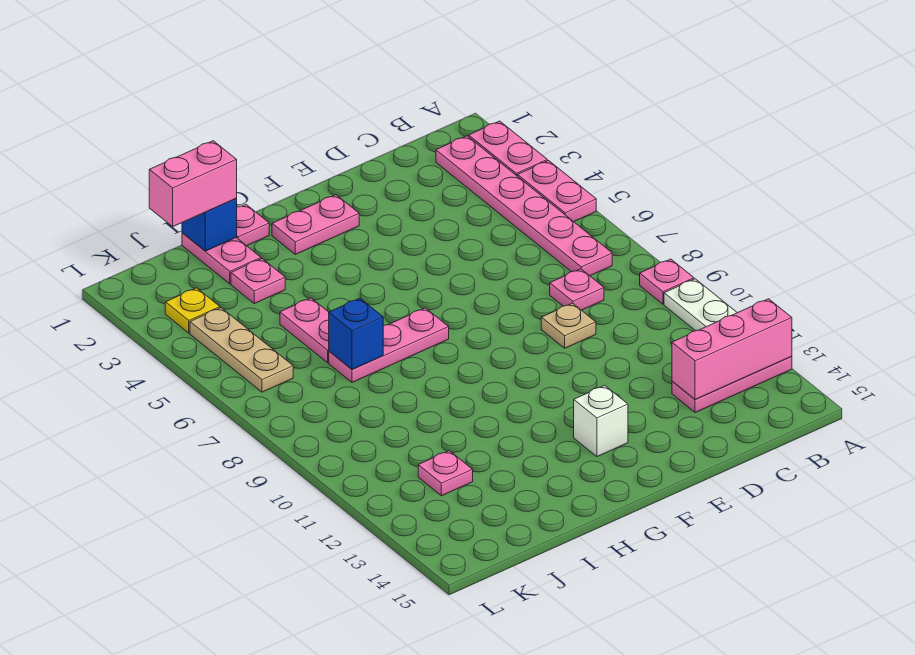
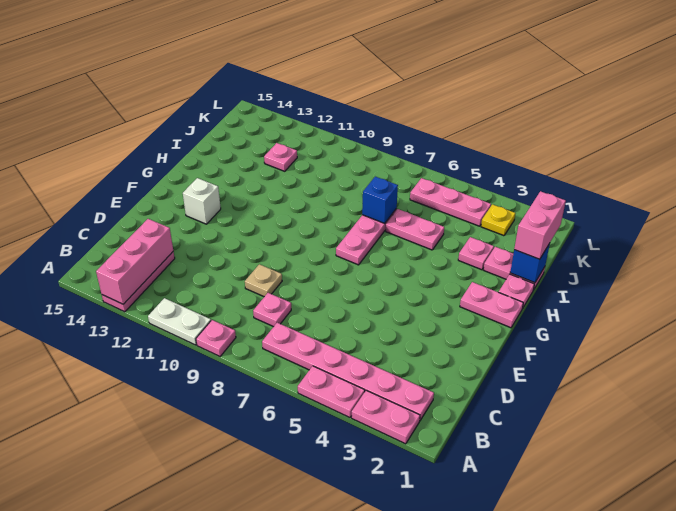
pink 1x2 plate [272,195,359,254] -> pink 1x2 plate turned to [460,282,523,328]
tan 1x3 plate [190,308,293,392] -> pink 1x3 plate [410,178,491,226]

